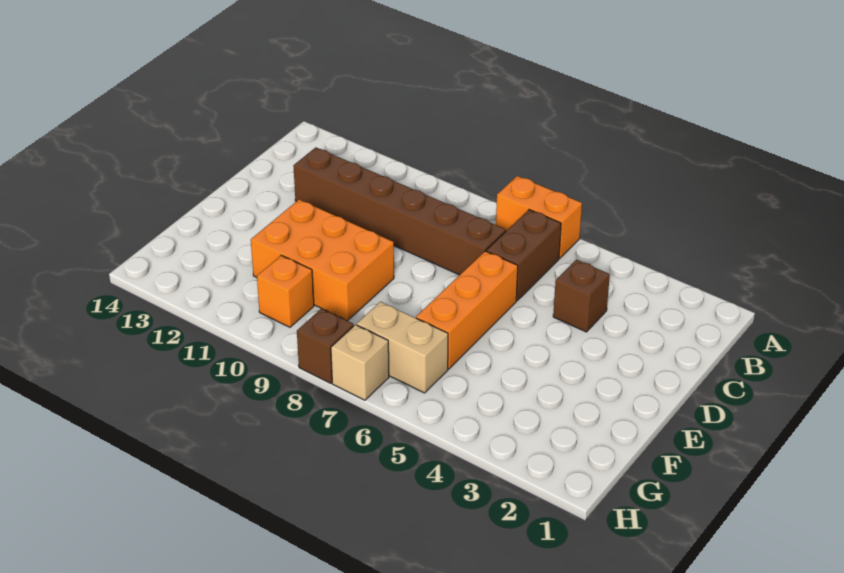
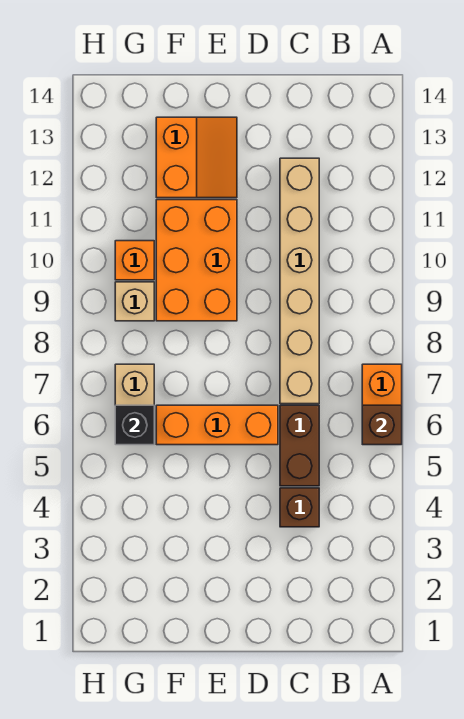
brown 1x2 brick [486,210,561,301] -> brown 1x2 brick turned to [280,405,319,486]
brown 1x6 brick [293,147,506,275] -> tan 1x6 brick [280,158,319,404]
none -> orange 2x2 slope [156,117,237,198]
none -> black 1x1 brick [115,405,154,445]
tan 1x1 brick [331,325,389,400] -> tan 1x1 brick moved to [115,282,154,321]
brown 1x1 brick [297,308,354,383] -> brown 1x1 brick moved to [362,405,402,445]

